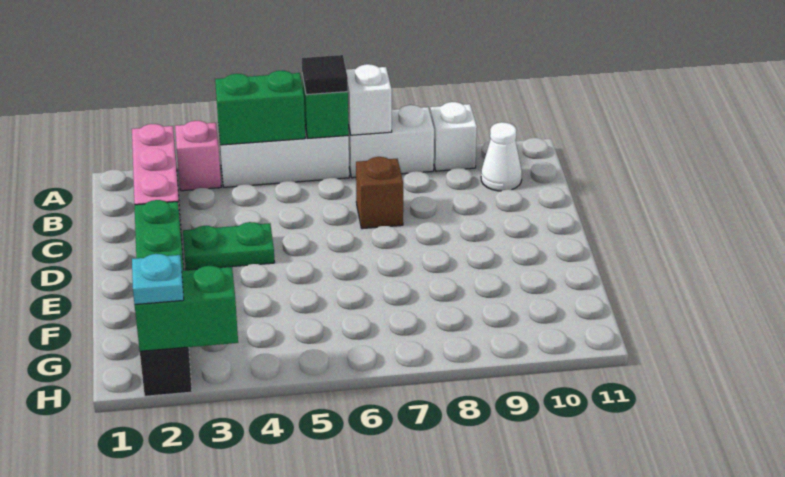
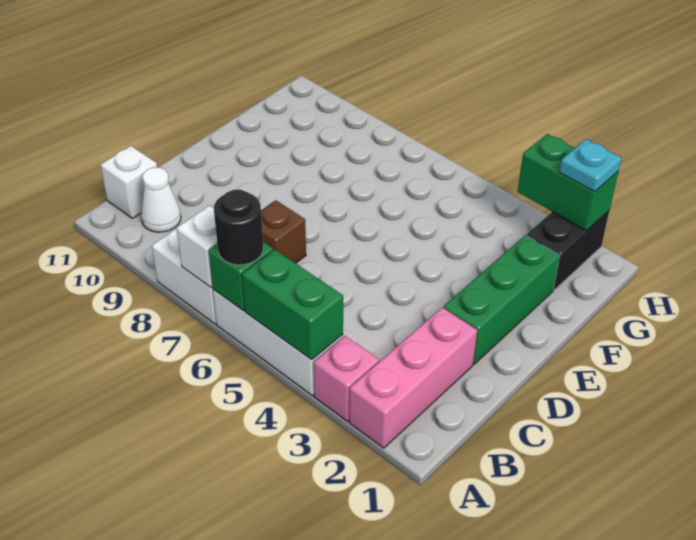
black 1x1 tile [302,55,348,95] -> black 1x1 round brick [214,190,263,265]
white 1x1 brick [430,102,477,171] -> white 1x1 brick moved to [101,146,157,218]
green 1x2 plate [183,222,275,270] -> none

